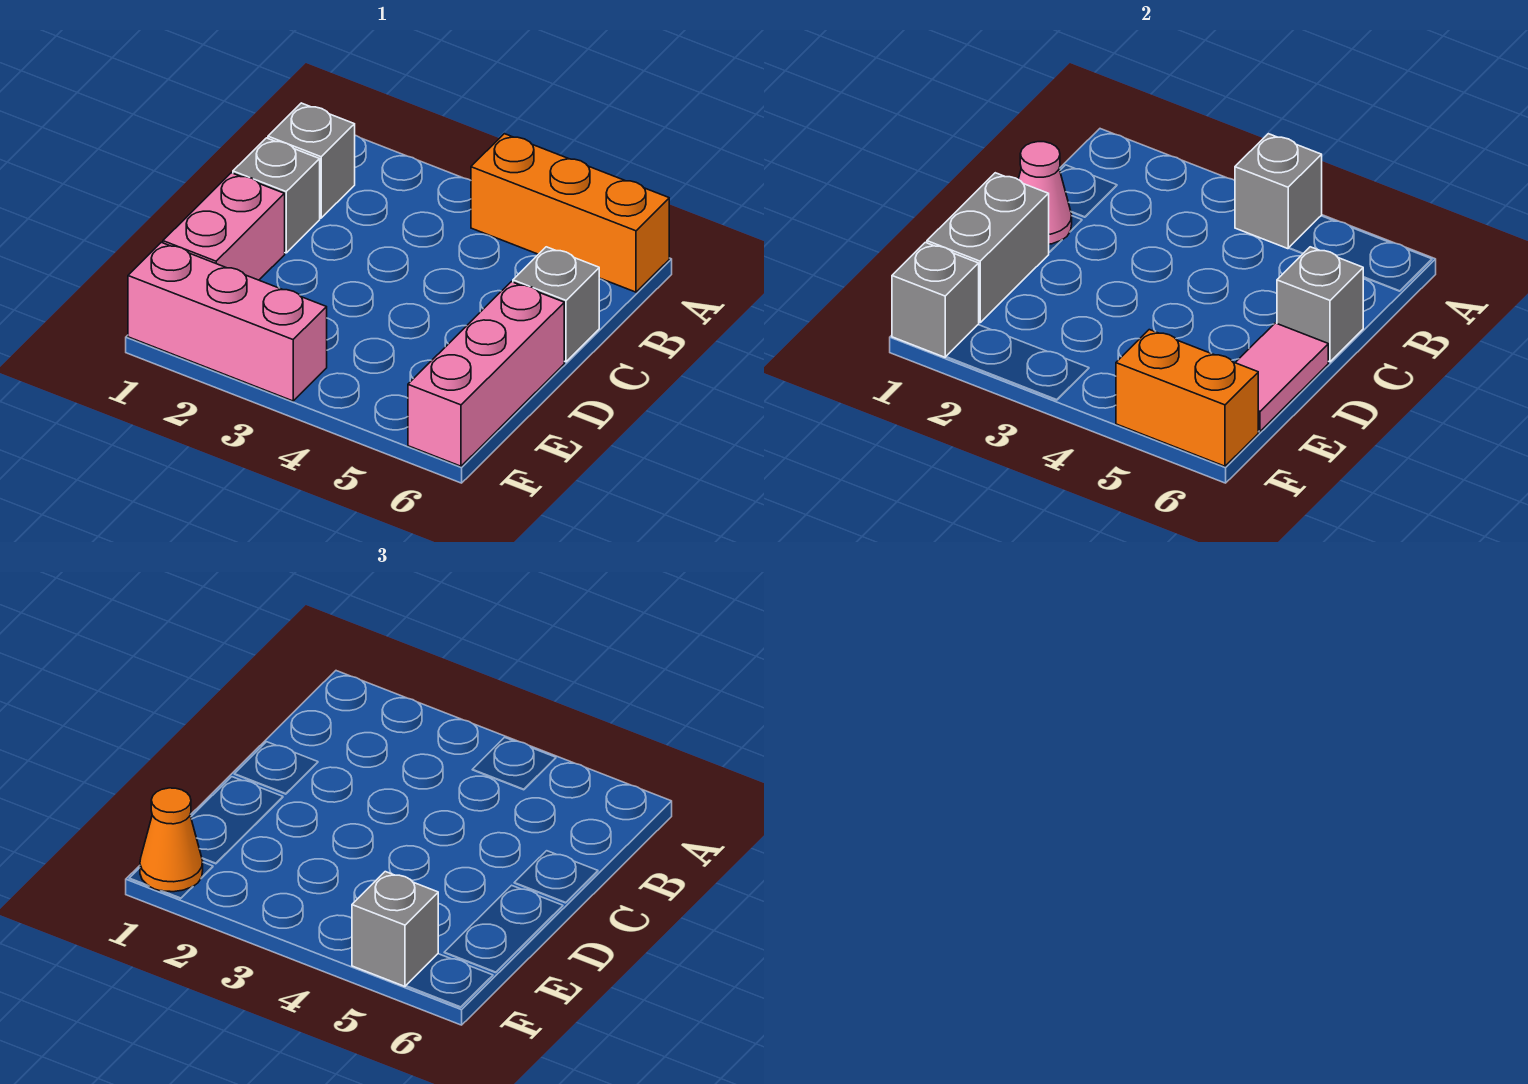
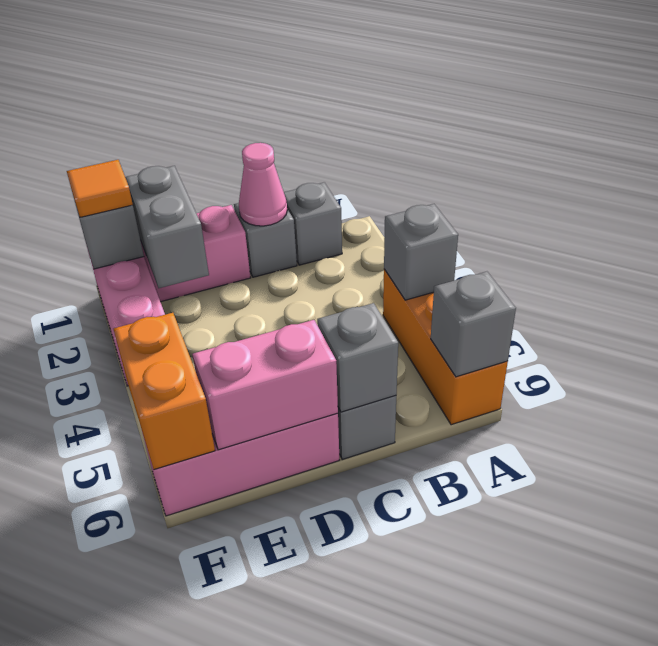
grey 1x2 brick [927,173,1049,323] -> grey 1x2 brick turned to [125,166,209,288]
pink 1x2 tile [1235,323,1328,431] -> pink 1x2 brick [192,320,338,450]
orange 1x1 cone [140,788,203,892] -> orange 1x1 tile [67,160,133,217]
grey 1x1 brick [352,872,438,986] -> grey 1x1 brick moved to [431,272,516,377]

